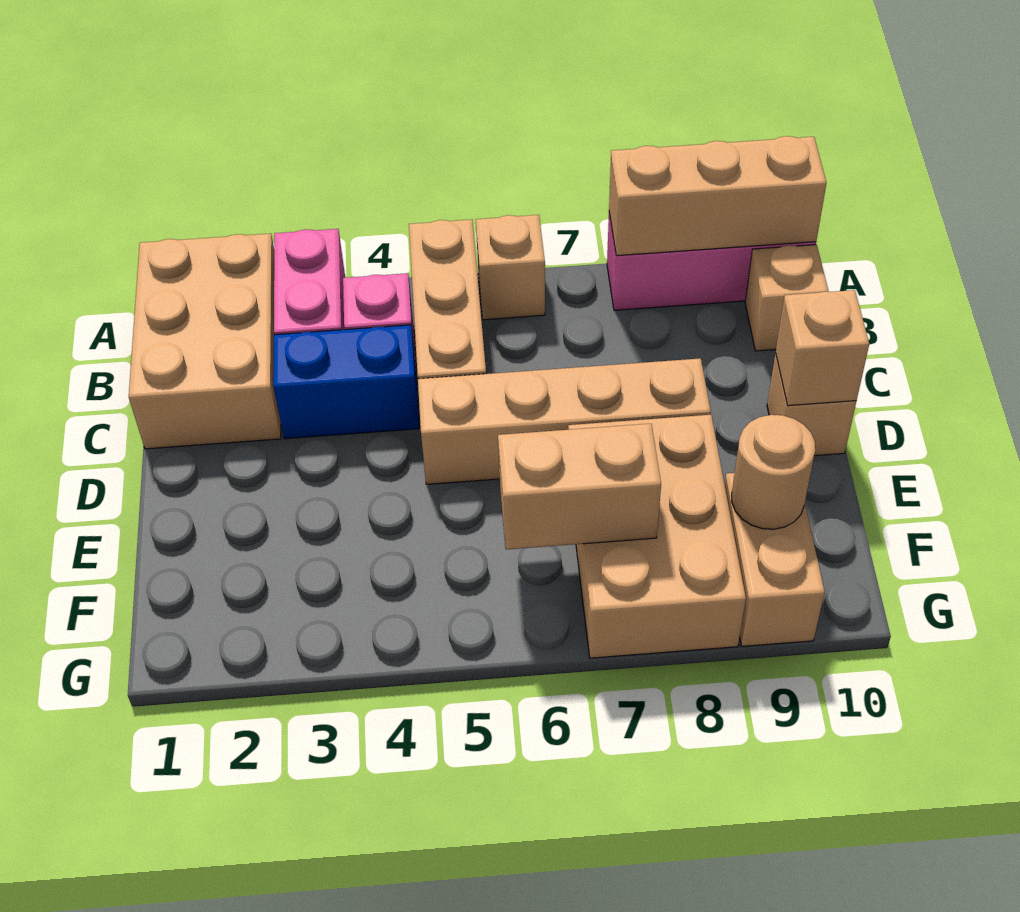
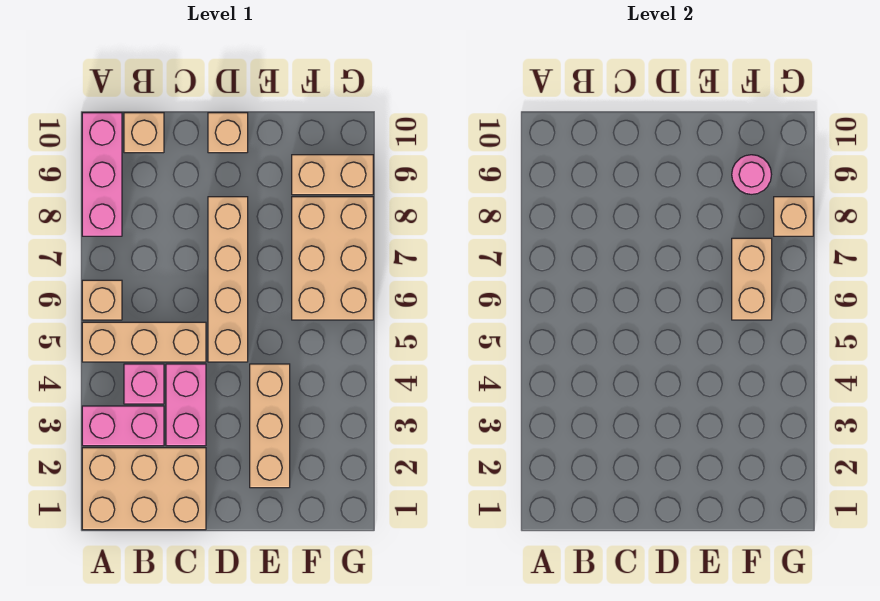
tan 1x3 brick [609,136,827,256] -> tan 1x3 brick moved to [250,364,290,488]
blue 1x2 brick [273,325,419,439] -> pink 1x2 brick [166,364,206,446]
tan 1x1 brick [776,290,869,406] -> tan 1x1 brick moved to [774,197,813,236]
tan 2x3 brick [568,415,746,658] -> tan 2x3 brick turned to [292,197,373,320]
tan 1x1 round brick [732,415,815,529] -> pink 1x1 round brick [732,155,771,194]

